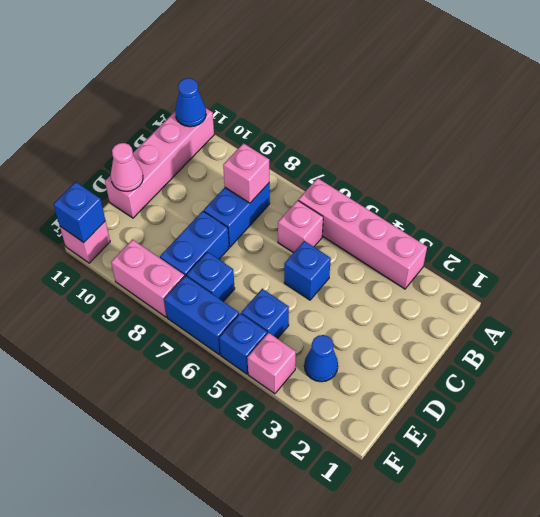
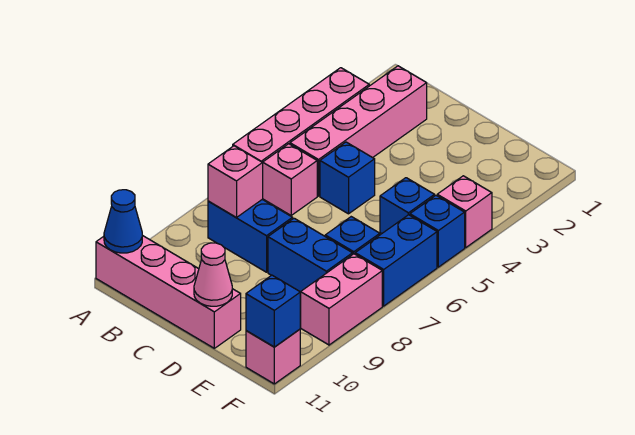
none -> pink 1x4 brick [290,66,427,196]
blue 1x1 cone [304,335,338,382] -> none

